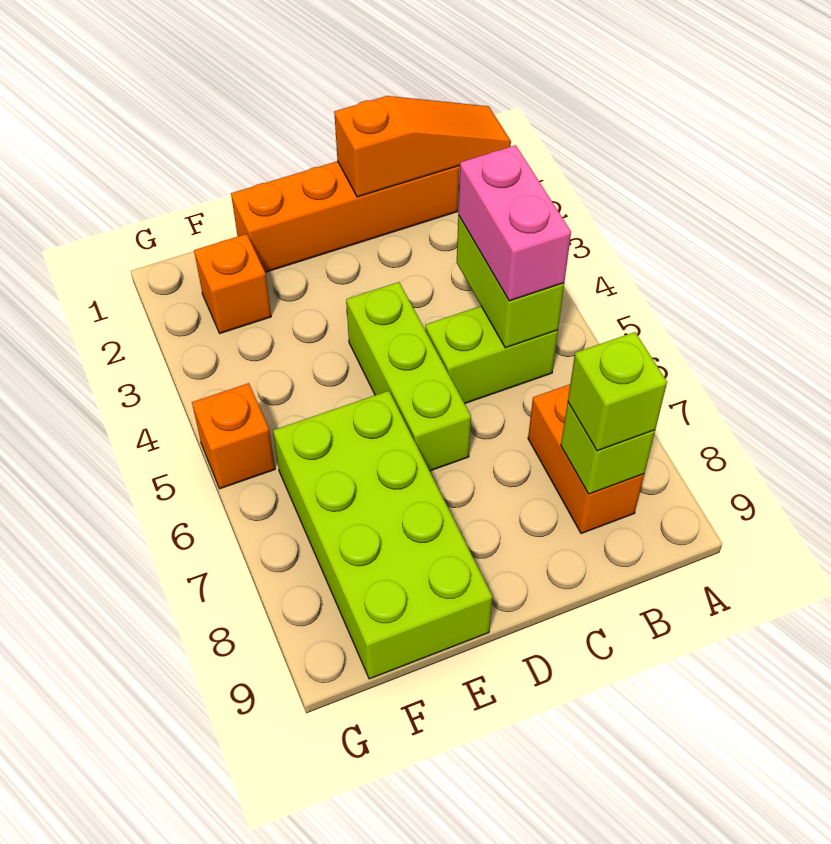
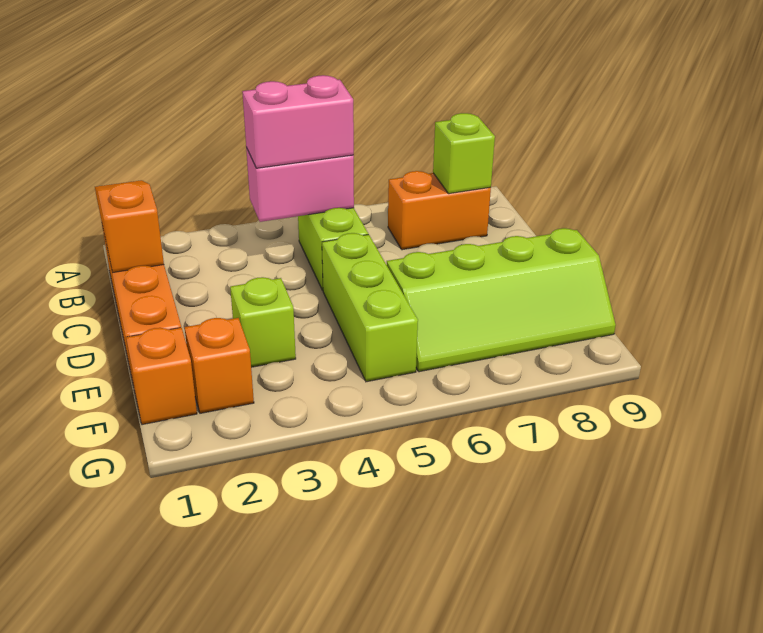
lime 1x2 brick [457,215,564,348] -> pink 1x2 brick [246,148,354,222]
lime 1x1 brick [568,332,667,451] -> lime 1x1 brick moved to [230,277,296,367]
lime 1x3 brick [346,282,471,471] -> lime 1x3 brick turned to [322,233,418,382]
lime 2x4 brick [273,391,492,679] -> lime 2x4 slope [387,228,616,372]
orange 1x1 brick [192,383,275,489] -> orange 1x1 brick moved to [126,328,197,425]

